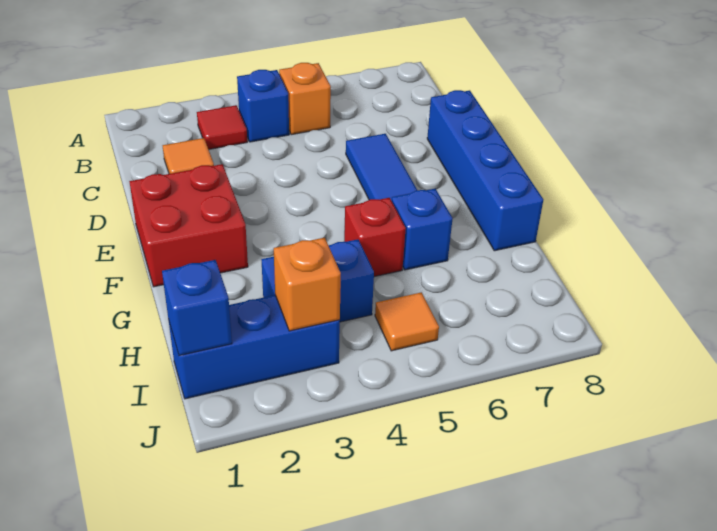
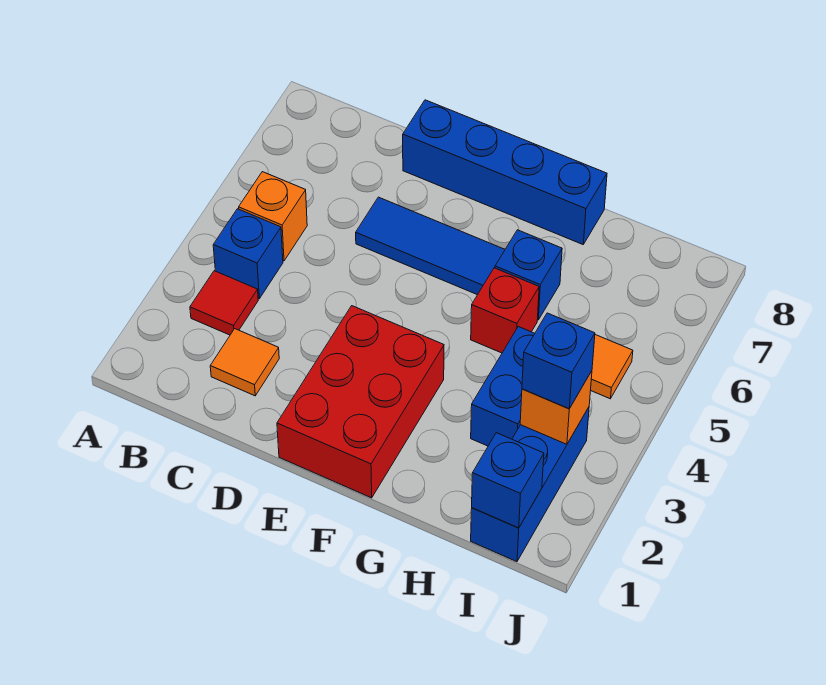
red 2x2 brick [129,164,248,287] -> red 2x3 brick [277,306,444,498]
none -> blue 1x1 brick [522,313,595,409]

